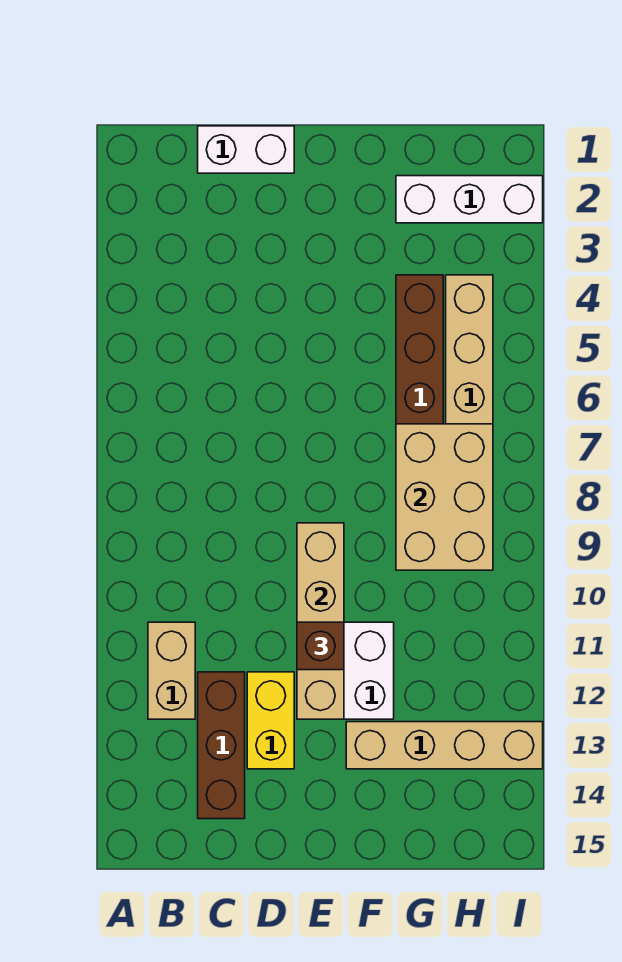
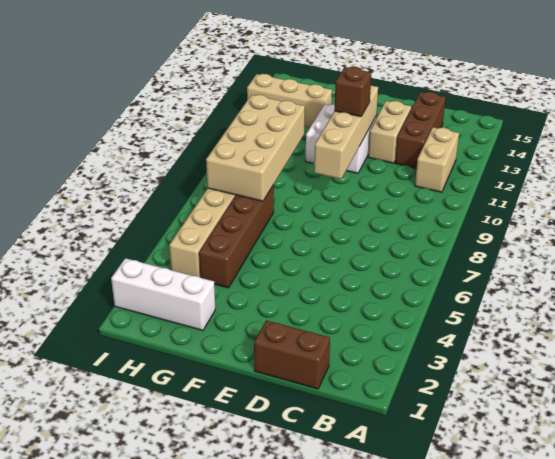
white 1x2 brick [198,126,294,173] -> brown 1x2 brick [254,320,330,389]
yellow 1x2 brick [247,672,294,769] -> tan 1x2 brick [368,101,411,163]
tan 1x4 brick [346,722,543,769] -> tan 1x3 brick [247,74,332,127]
tan 2x3 brick [396,424,493,570] -> tan 2x4 brick [206,95,305,201]

